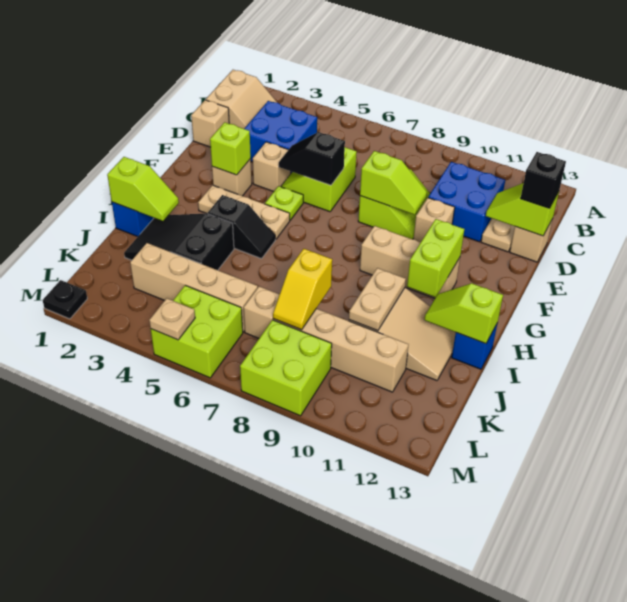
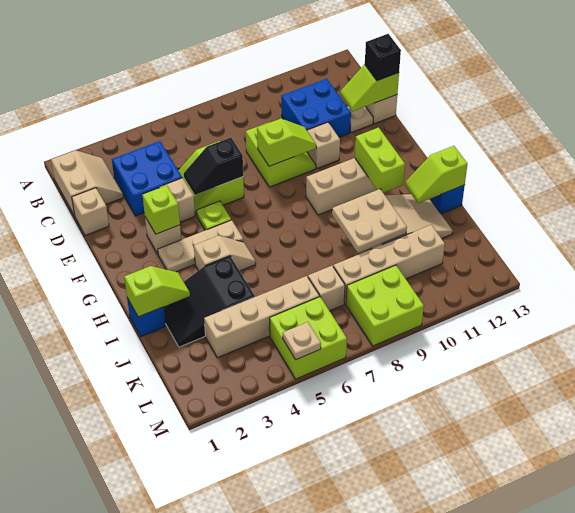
black 1x2 slope [208,195,275,259] -> tan 1x2 slope [194,235,256,271]
tan 1x2 plate [349,268,406,331] -> tan 2x2 plate [332,189,407,253]
yellow 1x2 slope [273,249,332,330] -> none
black 1x1 plate [43,280,87,319] -> none

